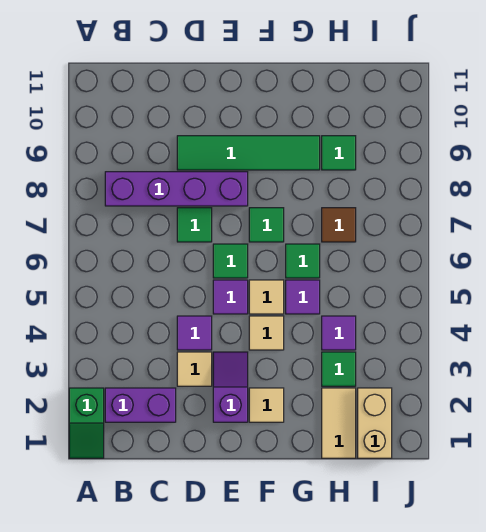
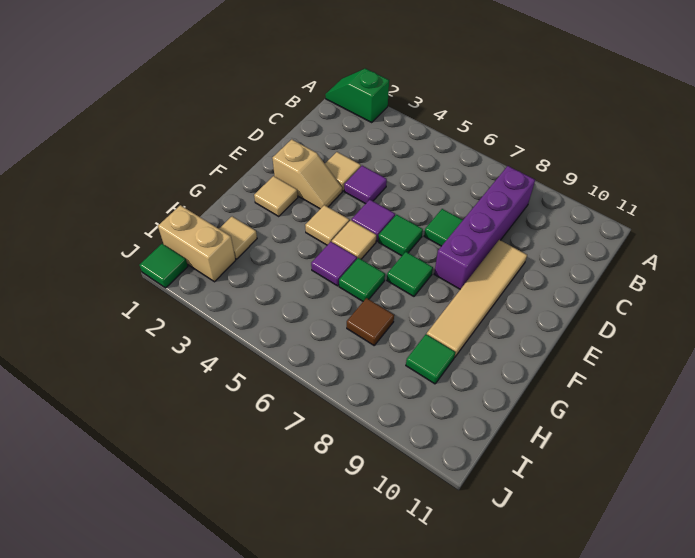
purple 1x2 brick [105,388,176,422] -> none
green 1x4 tile [177,136,320,170] -> tan 1x4 tile [427,240,527,357]
purple 1x2 slope [213,352,248,422] -> tan 1x2 slope [272,139,342,209]
tan 1x2 tile [322,388,356,458] -> tan 1x1 tile [219,217,257,259]
green 1x1 tile [322,352,356,386] -> green 1x1 tile moved to [140,244,188,288]
purple 1x1 tile [322,316,356,350] -> none

